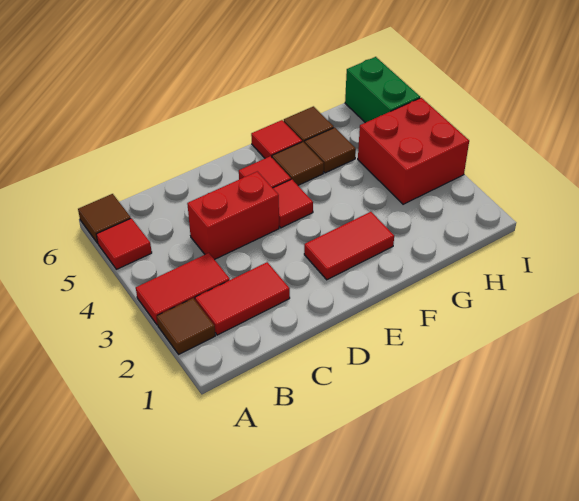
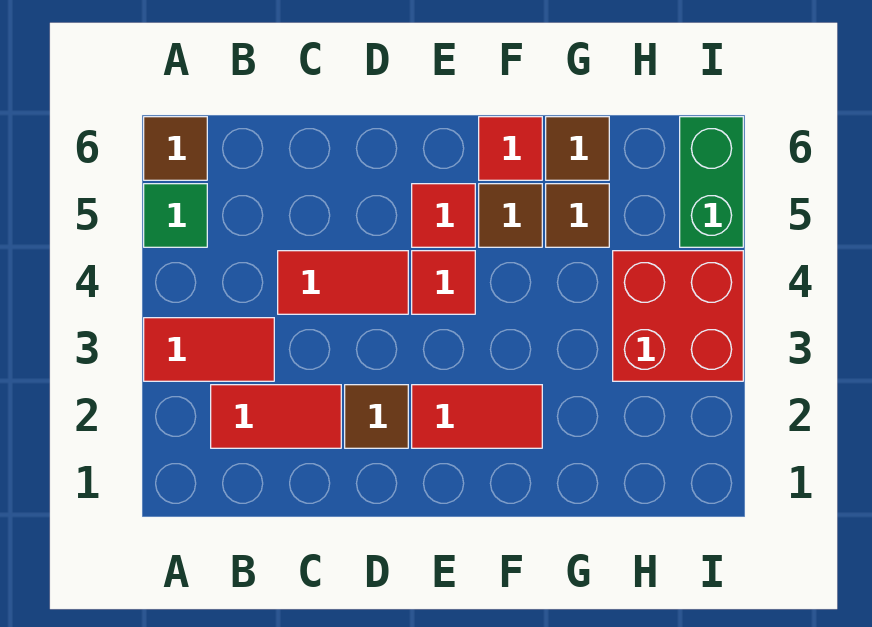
brown 1x1 tile [157,298,215,354] -> brown 1x1 tile moved to [345,385,408,448]
red 1x1 tile [96,218,152,269] -> green 1x1 tile [144,184,207,247]
red 1x2 brick [187,171,279,260] -> red 1x2 tile [278,251,408,314]

